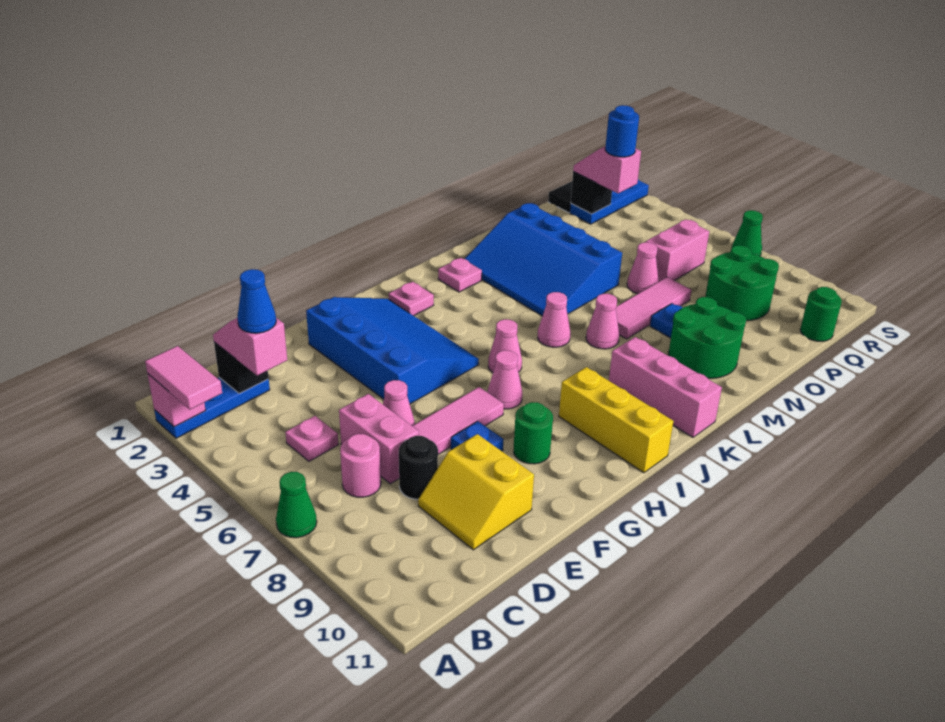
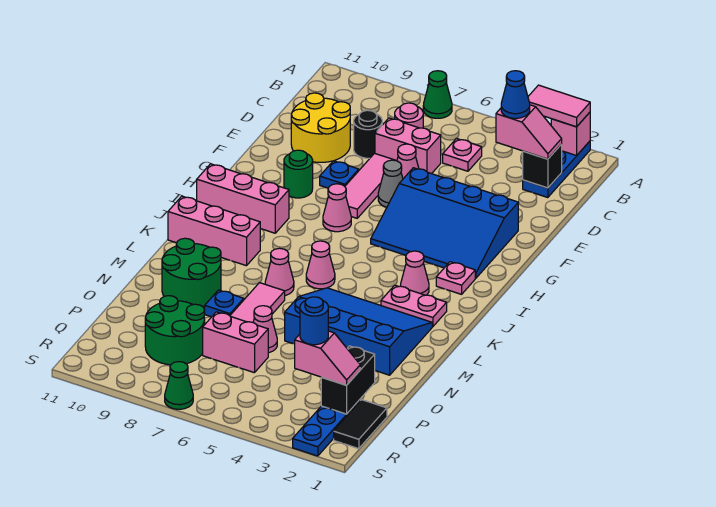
yellow 2x2 slope [418,434,534,550] -> yellow 2x2 round brick [291,93,350,162]
none -> grey 1x1 cone [378,160,403,207]
pink 1x1 cone [488,319,522,373] -> pink 1x1 cone moved to [401,251,429,295]
yellow 1x3 brick [559,367,673,473] -> pink 1x3 brick [197,164,289,233]
pink 1x1 plate [438,258,482,292] -> pink 1x2 plate [381,285,447,327]
pink 1x2 brick [646,220,709,281] -> pink 1x2 brick turned to [203,312,268,373]
black 1x1 brick [571,172,612,214] -> black 1x2 brick [321,346,375,414]
green 1x1 round brick [800,287,842,341] -> none

